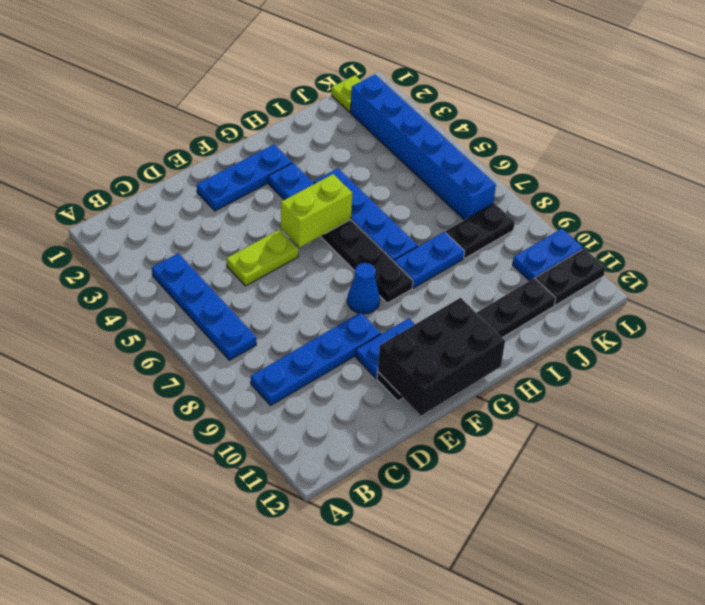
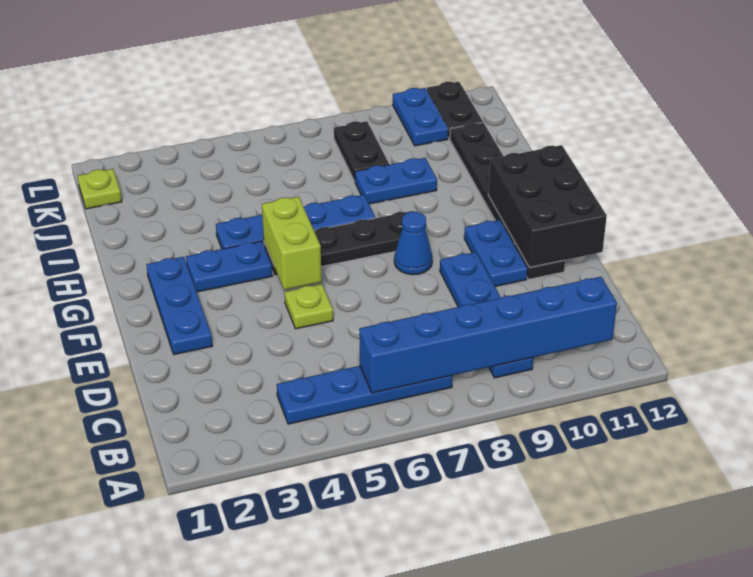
lime 1x2 plate [227,230,298,286] -> lime 1x1 plate [285,284,333,329]
blue 1x2 plate [394,232,465,288] -> blue 1x2 plate turned to [355,158,437,204]
blue 1x6 brick [350,75,496,220] -> blue 1x6 brick moved to [359,277,617,393]

